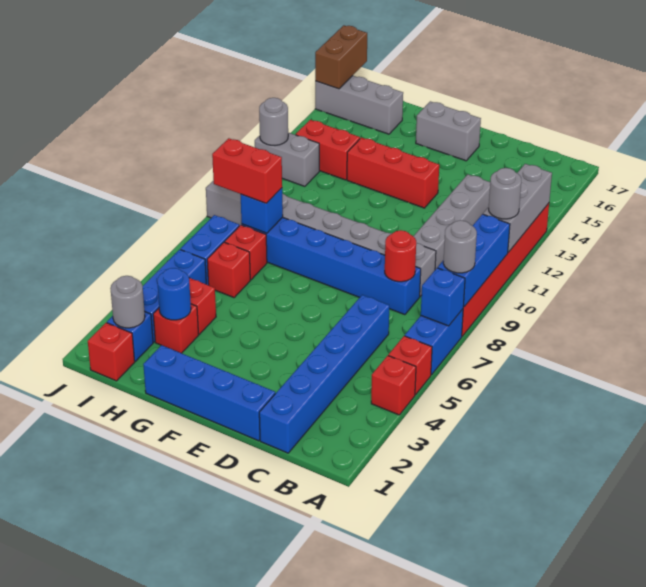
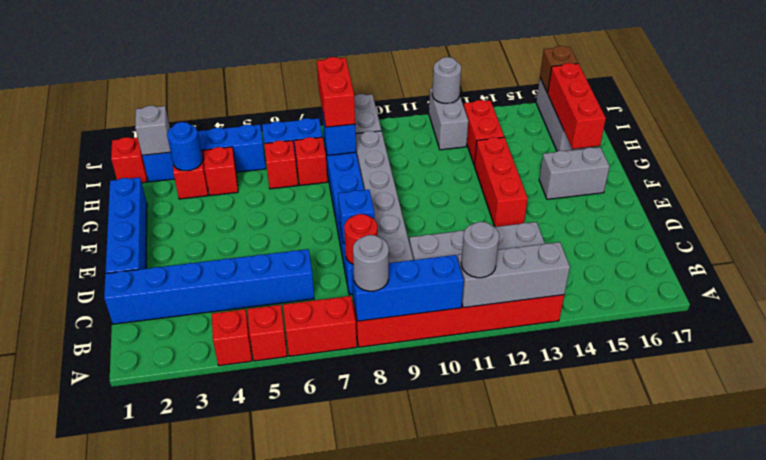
blue 1x2 brick [405,309,463,375] -> red 1x2 brick [283,296,357,356]
blue 1x1 brick [421,268,465,326] -> blue 1x1 brick moved to [338,190,374,243]
grey 1x2 brick [416,101,481,161] -> grey 1x2 brick turned to [539,147,610,199]
none -> red 1x3 brick [548,63,606,149]
grey 1x1 round brick [110,276,145,328] -> grey 1x1 brick [135,106,171,155]
brown 1x2 brick [315,25,367,89] -> brown 1x1 brick [540,46,578,93]

